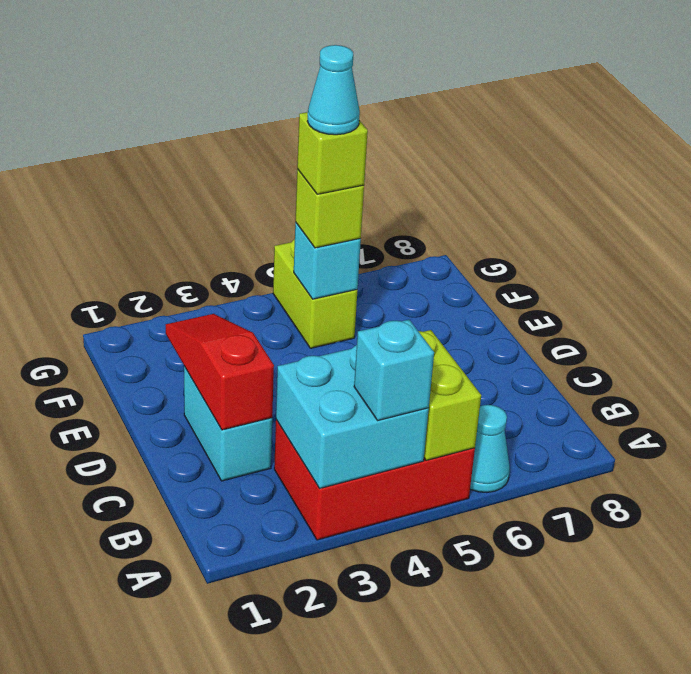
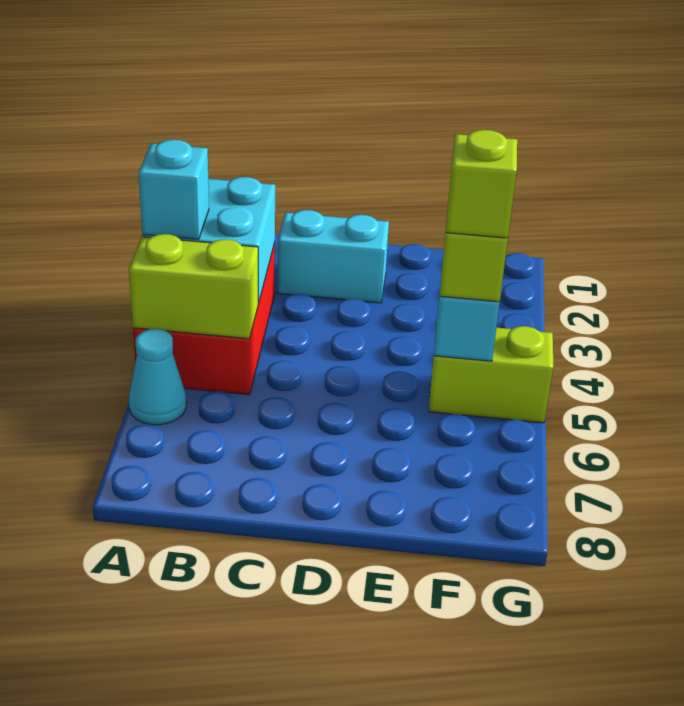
red 1x3 slope [166,314,274,430] -> none
cyan 1x1 cone [307,45,360,135] -> none

